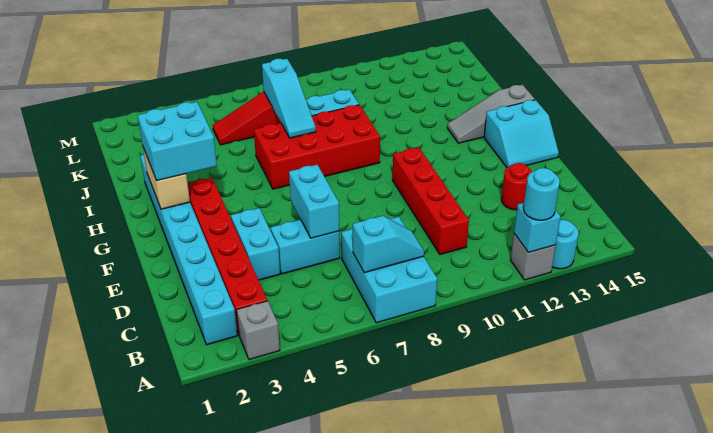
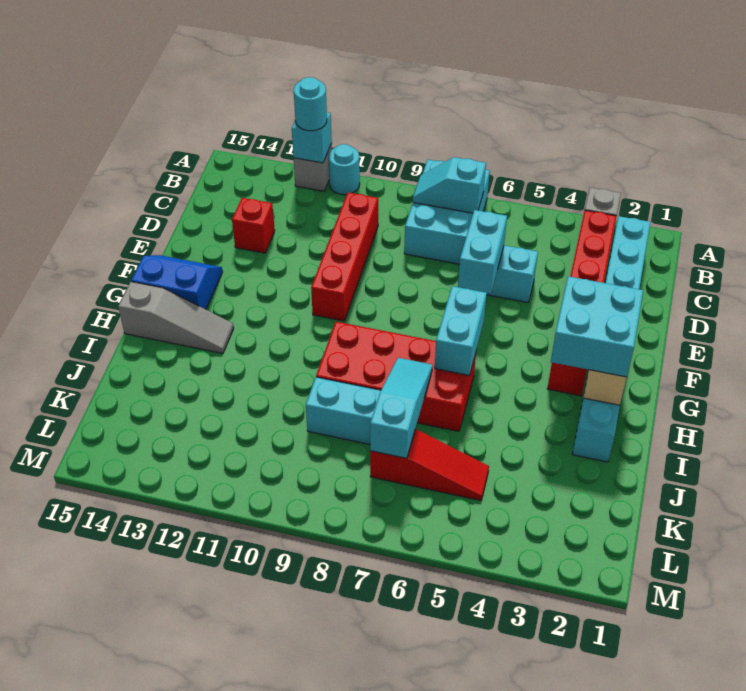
cyan 1x1 round brick [552,220,579,269] -> cyan 1x1 round brick moved to [328,144,360,195]
cyan 1x2 brick [231,208,280,280] -> cyan 1x2 brick moved to [435,286,487,375]
red 1x1 round brick [501,163,532,210] -> red 1x1 brick [232,198,275,253]
cyan 2x2 slope [484,100,559,167] -> blue 2x2 slope [131,255,223,309]

